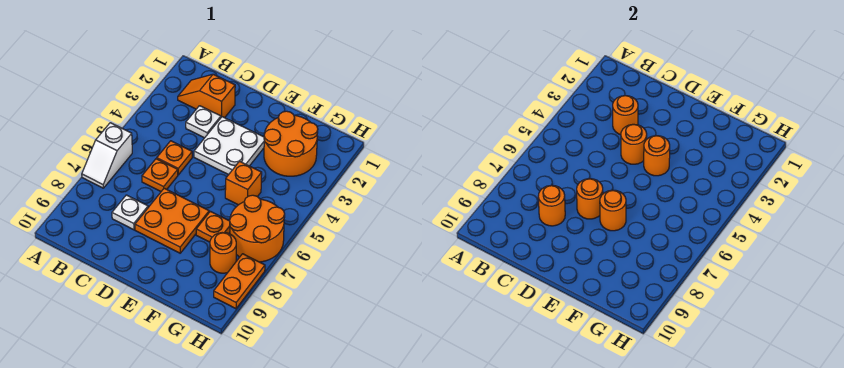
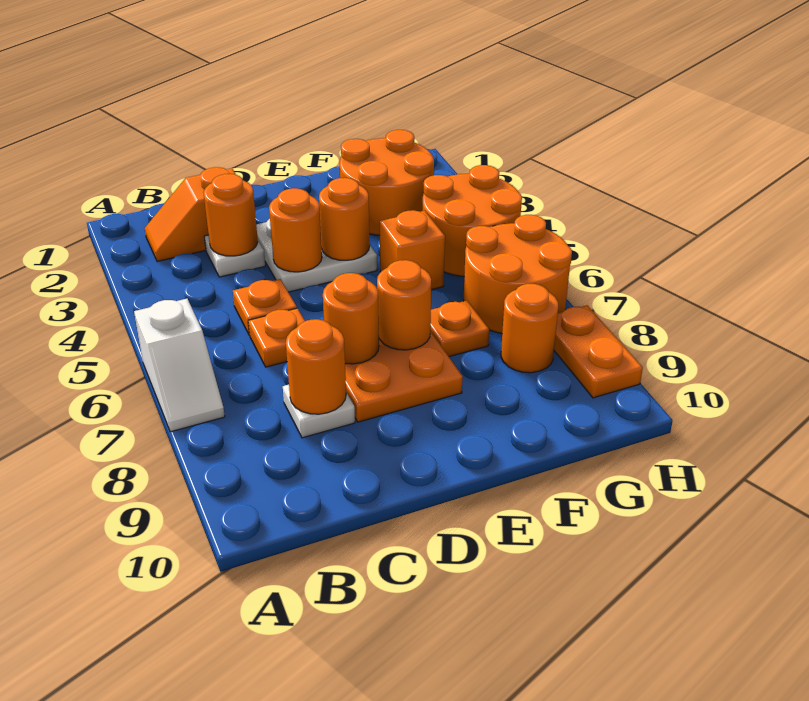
none -> orange 2x2 round brick [422,165,522,277]

